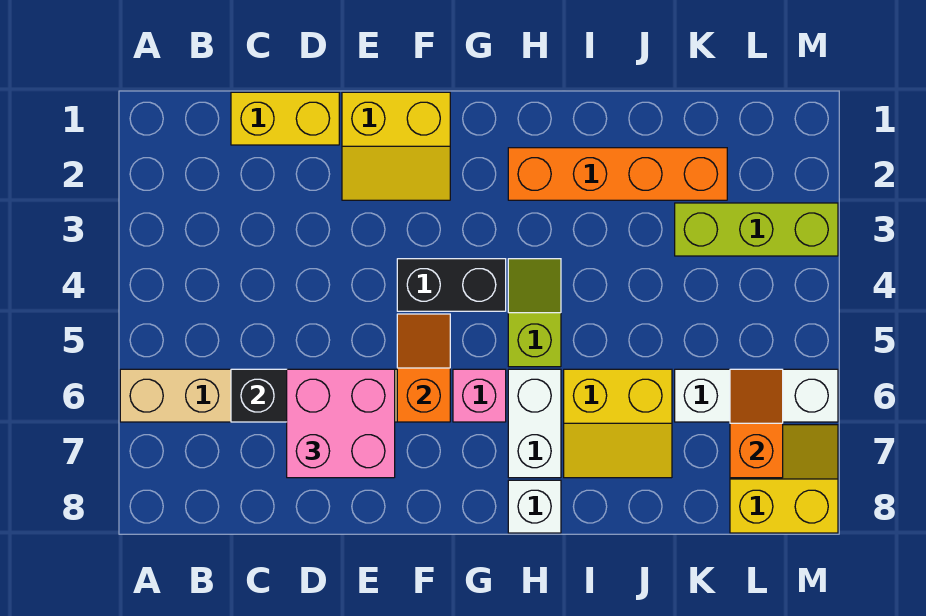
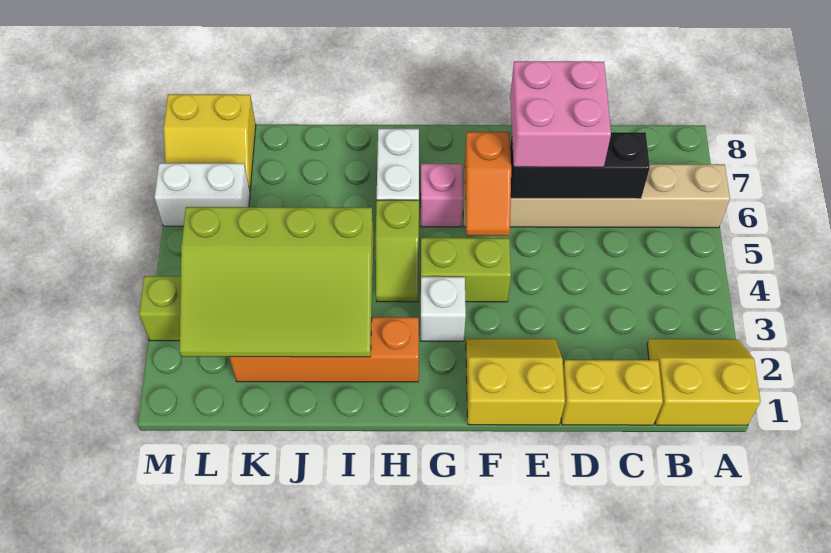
black 1x2 brick [397,259,506,311] -> lime 1x2 brick [421,238,511,302]
white 1x1 brick [508,480,561,533] -> white 1x1 brick moved to [421,277,466,341]
none -> lime 3x4 slope [180,207,373,357]
yellow 2x2 slope [564,369,672,478] -> yellow 2x2 slope moved to [647,339,761,425]
white 1x3 brick [675,369,838,422] -> white 1x2 brick [154,163,250,226]
orange 1x2 slope [730,369,783,478] -> none

